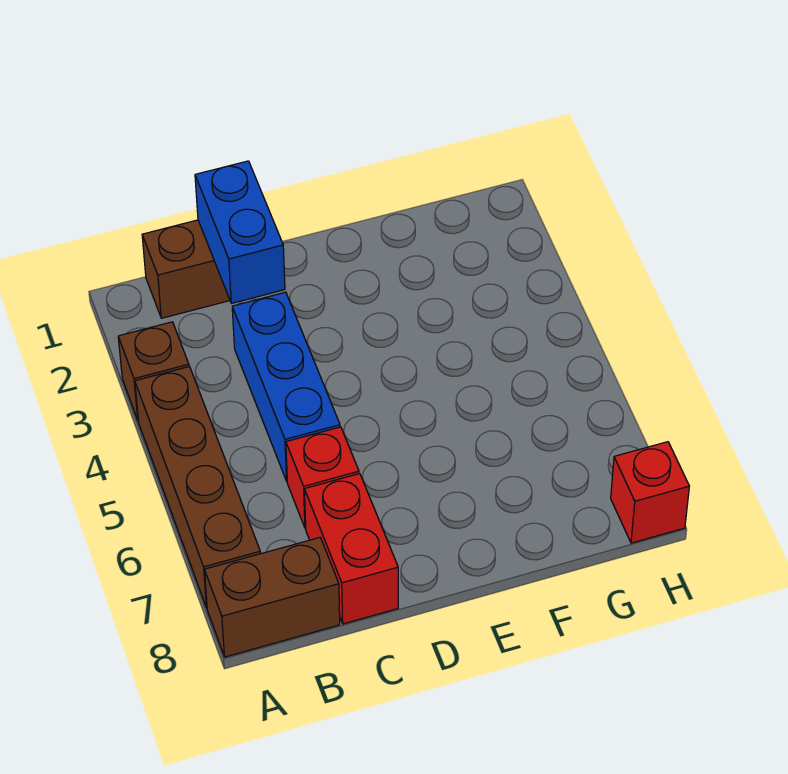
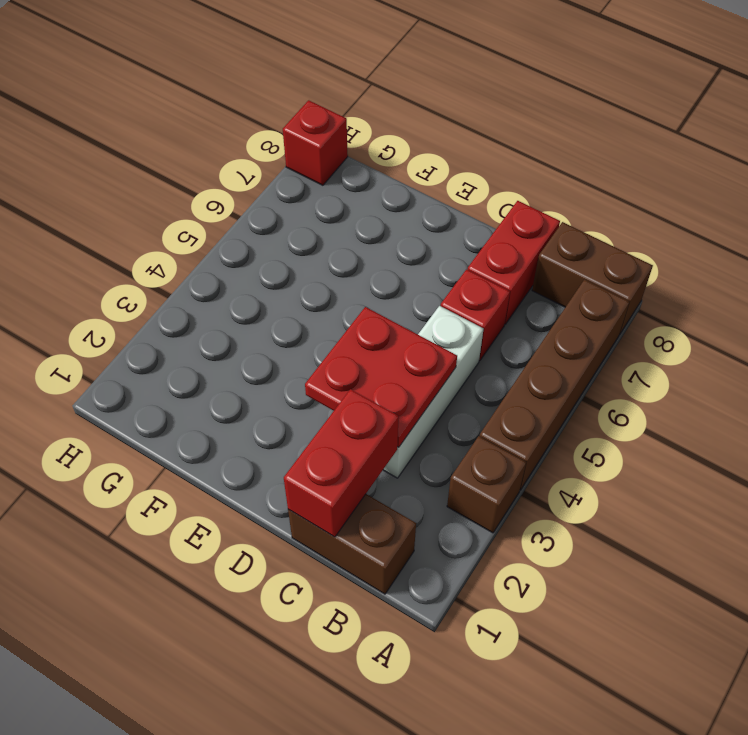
blue 1x2 brick [195,161,285,303] -> red 1x2 brick [284,389,399,537]
blue 1x3 brick [232,292,340,481] -> white 1x3 brick [383,306,483,478]
none -> red 2x2 plate [305,307,457,447]

